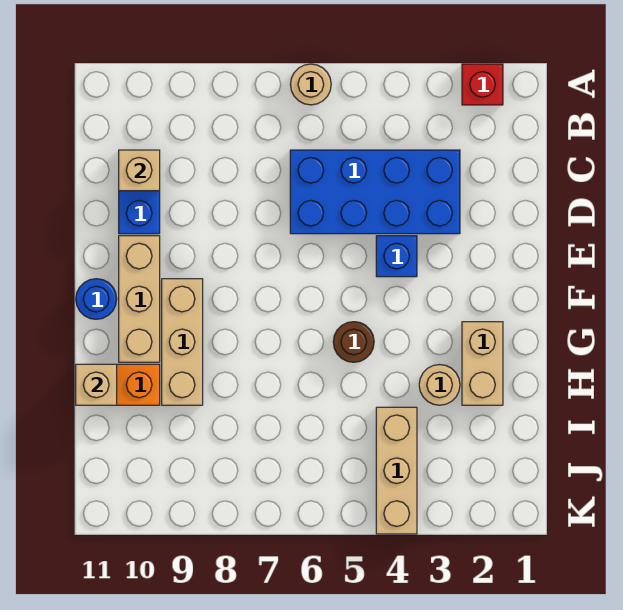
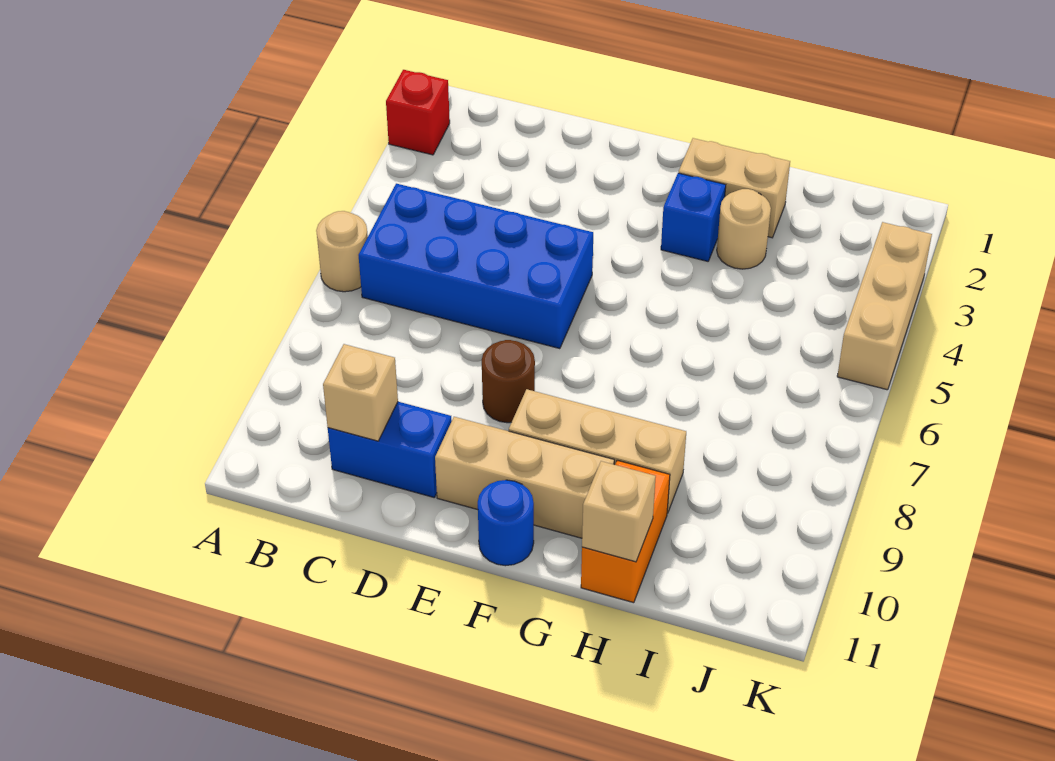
blue 2x4 brick [290,150,460,234] -> blue 2x4 brick turned to [359,184,593,349]
blue 1x1 brick [376,236,417,277] -> blue 1x1 brick moved to [661,173,726,261]
brown 1x1 round brick [333,322,374,362] -> brown 1x1 round brick moved to [482,340,535,423]
tan 1x3 brick [376,407,417,534] -> tan 1x3 brick turned to [837,222,932,390]

